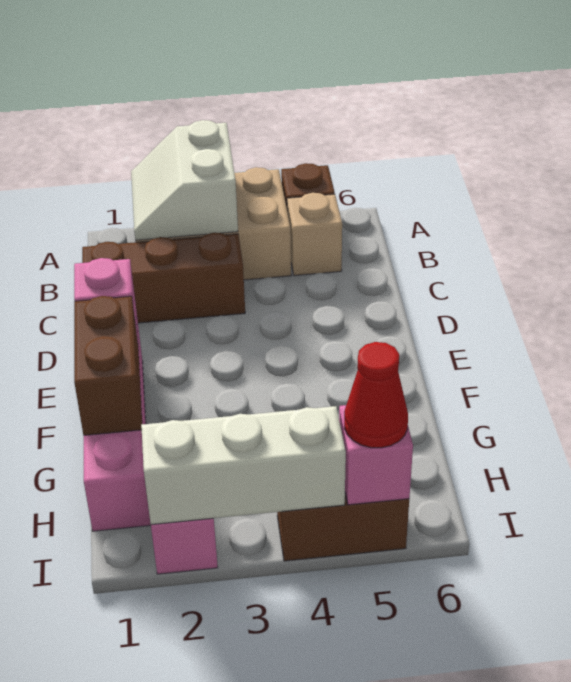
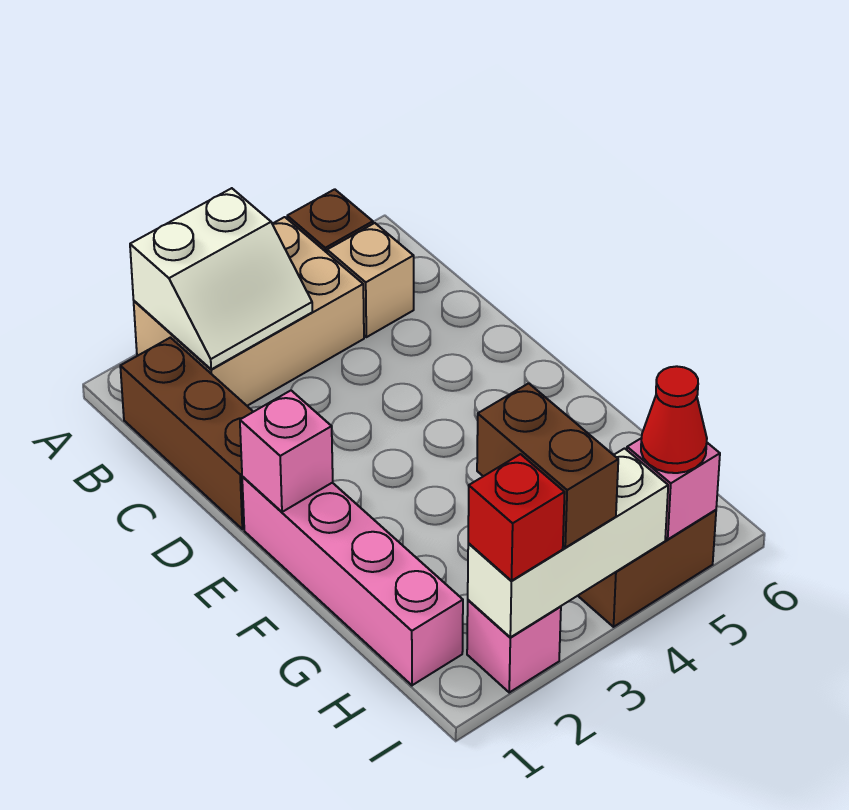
white 2x2 slope [131,120,238,240] -> white 2x2 slope turned to [130,188,312,369]
brown 1x3 brick [82,233,245,323] -> brown 1x3 brick turned to [120,338,253,529]
brown 1x2 brick [74,296,142,435] -> brown 1x2 brick moved to [477,383,618,548]
none -> red 1x1 brick [468,454,565,581]

